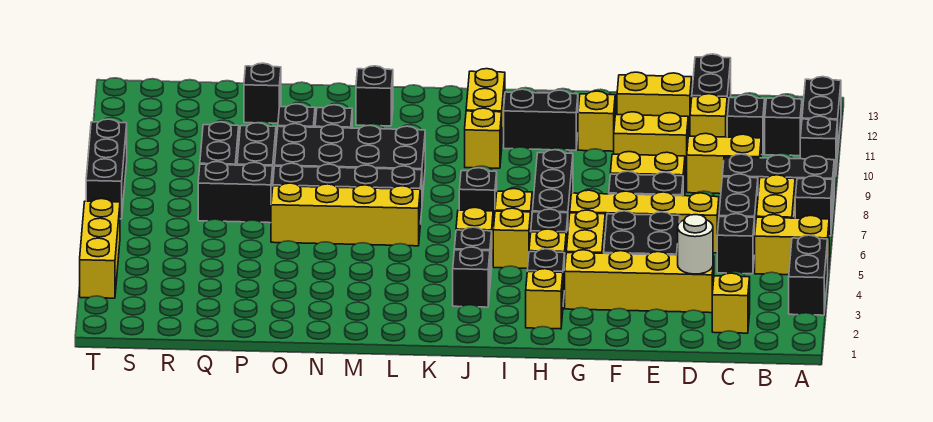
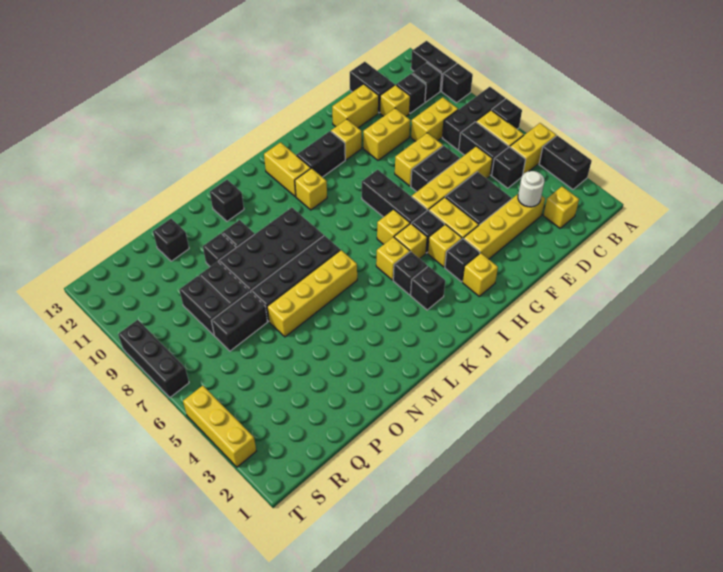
black 1x1 brick [459,168,497,228] -> none

